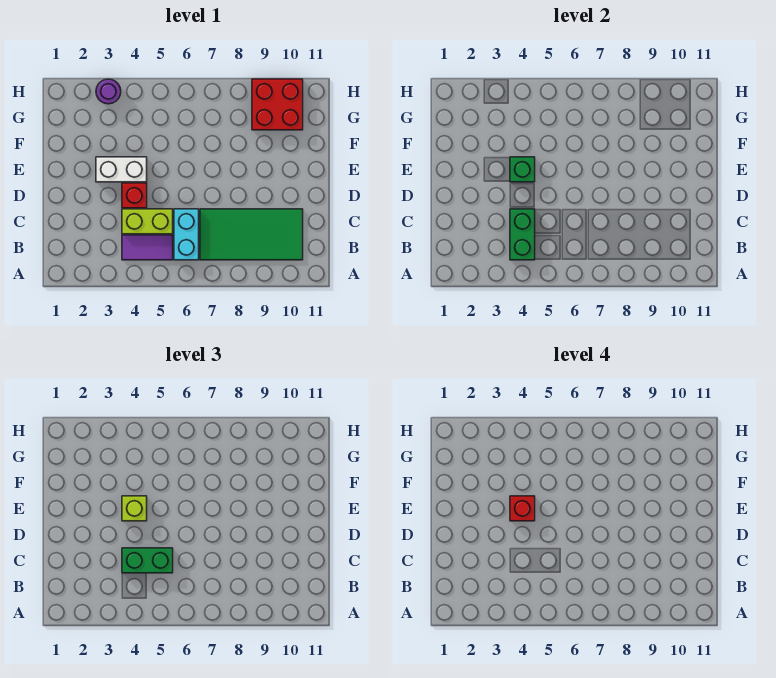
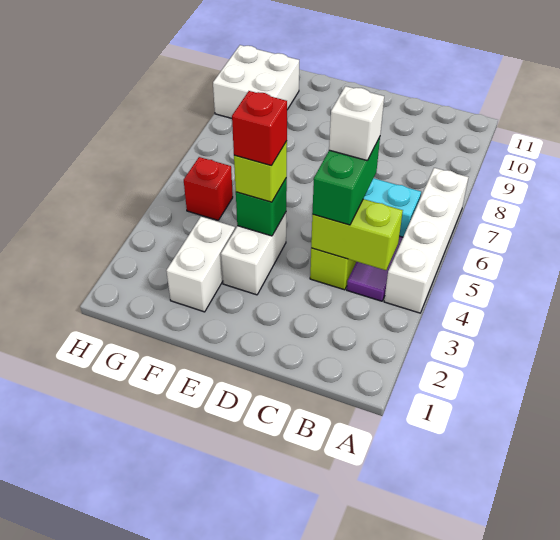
none -> white 1x4 brick [384,168,468,313]
green 1x2 brick [510,209,535,260] -> lime 1x2 brick [311,199,403,270]
green 2x4 tile [200,209,303,260] -> none
none -> white 1x1 brick [329,86,384,160]
red 1x1 brick [122,183,147,208] -> red 1x1 brick moved to [184,157,233,220]
none -> white 1x2 brick [166,217,235,312]
red 2x2 brick [252,79,303,130] -> white 2x2 brick [213,45,299,118]
purple 1x1 round brick [96,79,121,104] -> none

